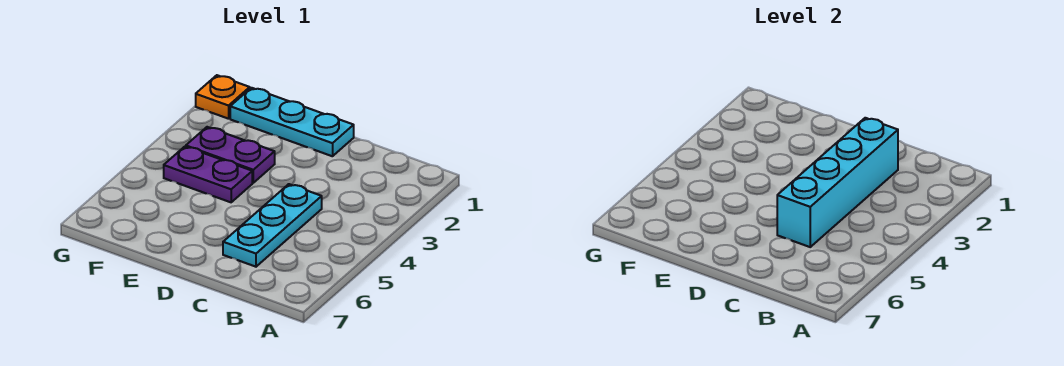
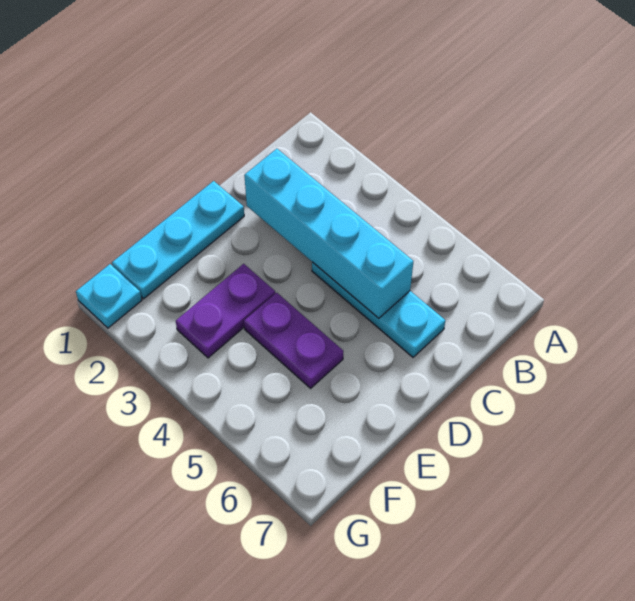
purple 1x2 plate [164,147,252,202] -> purple 1x2 plate turned to [244,293,343,388]
orange 1x1 plate [196,75,250,119] -> cyan 1x1 plate [76,264,142,328]

